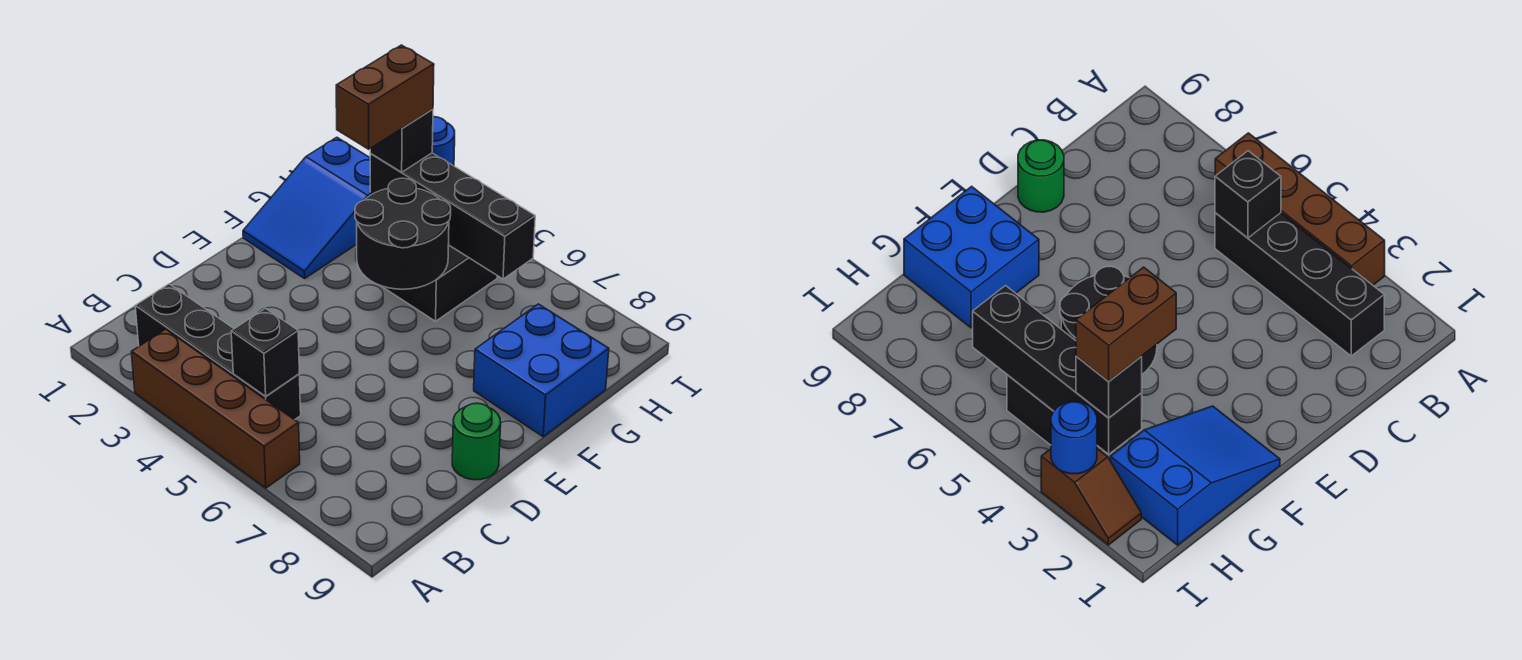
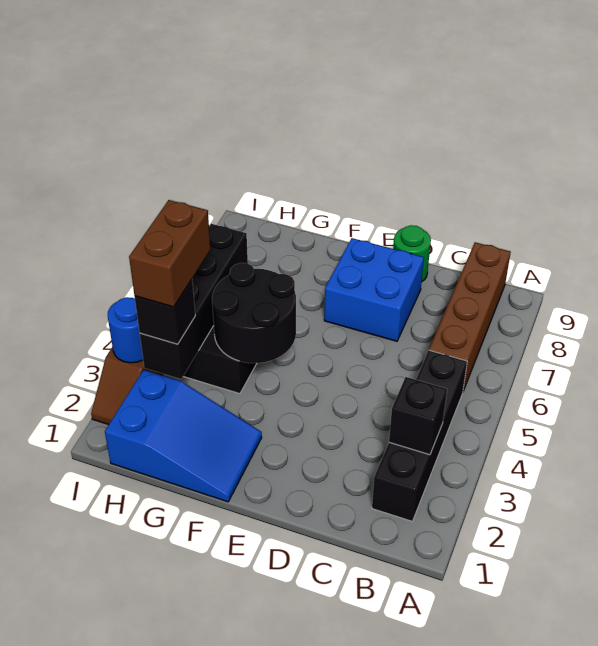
brown 1x4 brick [131,329,300,488] -> brown 1x4 brick moved to [429,242,511,391]
black 1x1 brick [231,308,299,396] -> black 1x1 brick moved to [389,377,447,455]
blue 2x2 brick [474,304,609,437] -> blue 2x2 brick moved to [324,238,424,341]
brown 1x2 brick [336,45,434,149] -> brown 1x2 brick turned to [129,200,211,307]

